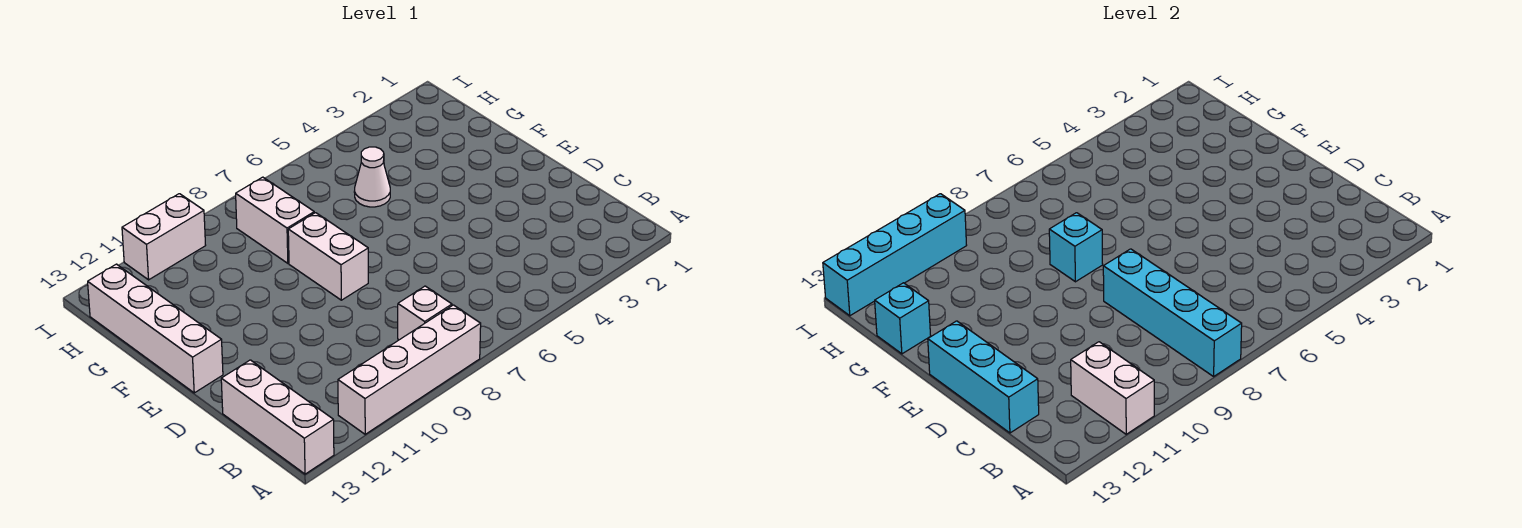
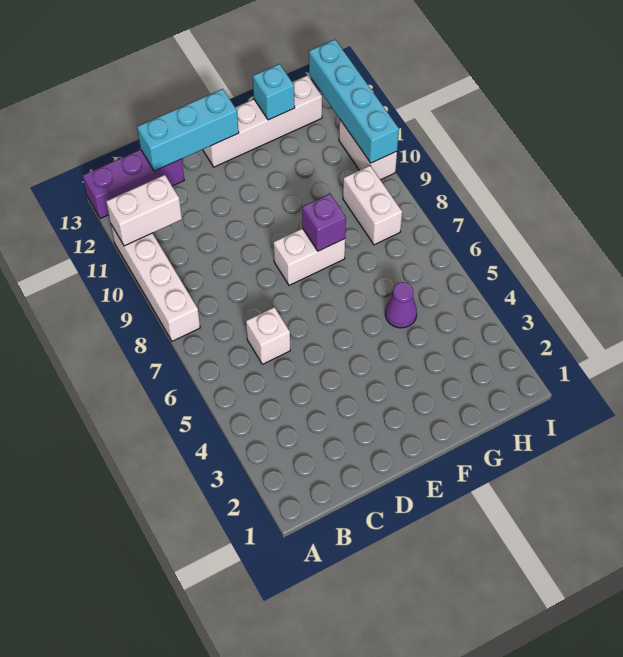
cyan 1x4 brick [1103,249,1242,376] -> none
white 1x3 brick [221,360,334,474] -> purple 1x3 brick [83,149,184,219]
white 1x1 brick [398,286,452,340] -> white 1x1 brick moved to [246,307,290,364]
cyan 1x1 brick [1049,213,1103,282] -> purple 1x1 brick [302,194,346,251]
white 1x1 cone [354,147,390,207] -> purple 1x1 cone [385,282,417,328]
white 1x2 brick [236,177,314,263] -> white 1x2 brick turned to [343,166,402,245]

